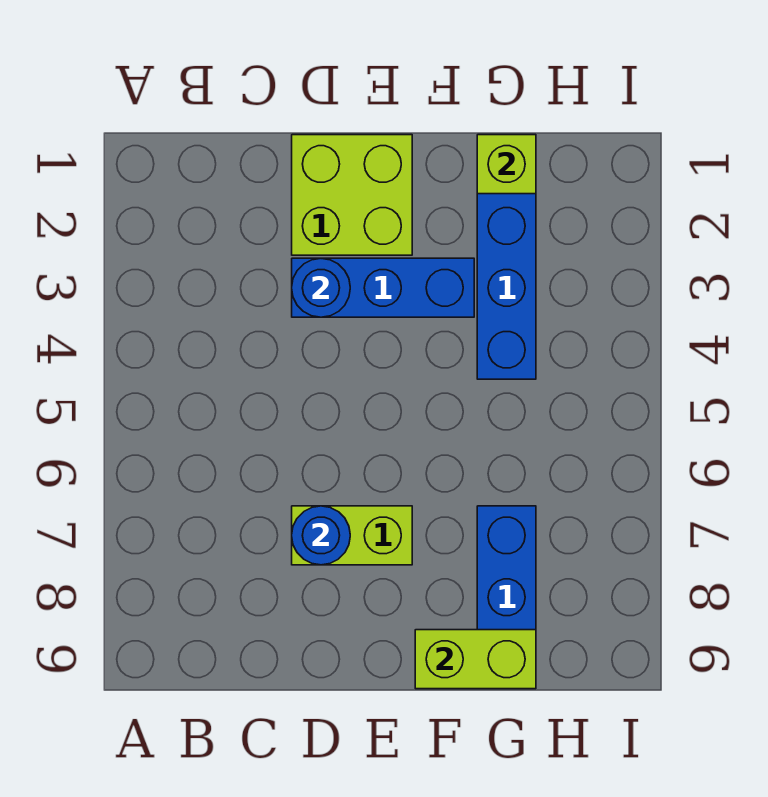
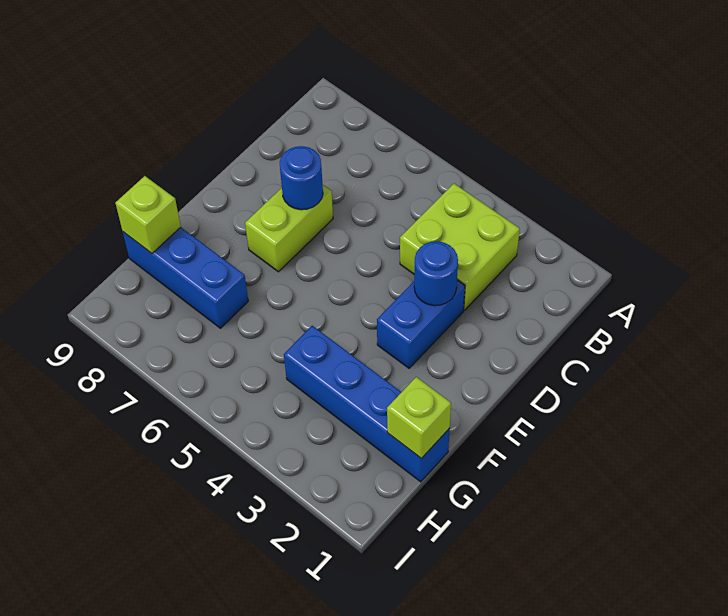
lime 2x2 brick [292,135,412,255] -> lime 2x2 brick moved to [400,184,520,310]
blue 1x3 brick [292,258,474,317] -> blue 1x2 brick [377,280,465,368]
lime 1x2 brick [415,630,536,689] -> lime 1x1 brick [115,176,181,253]

